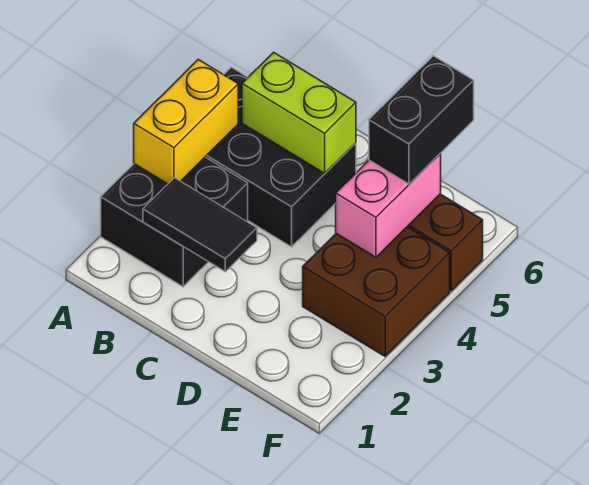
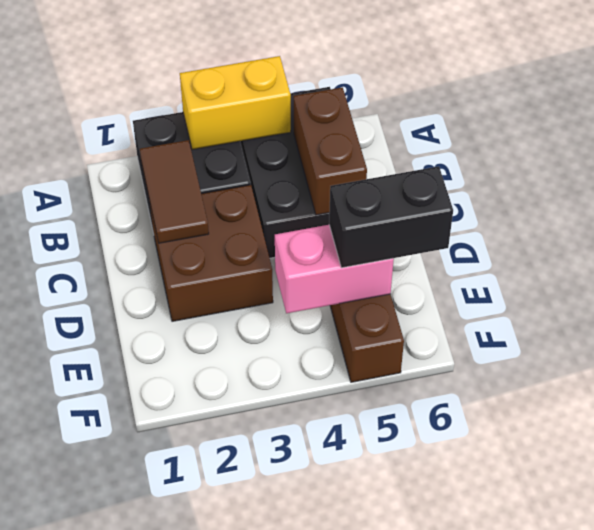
black 1x2 tile [143,178,257,272] -> brown 1x2 tile [140,140,209,243]
lime 1x2 brick [242,52,356,173] -> brown 1x2 brick [294,87,367,215]
brown 2x2 brick [303,227,450,356] -> brown 2x2 brick moved to [150,185,273,321]

